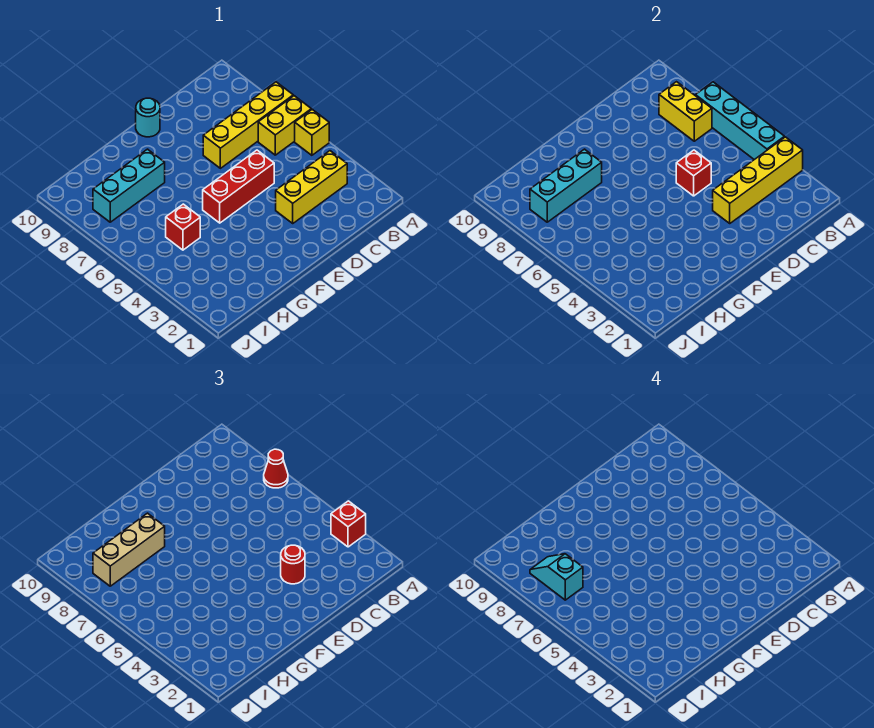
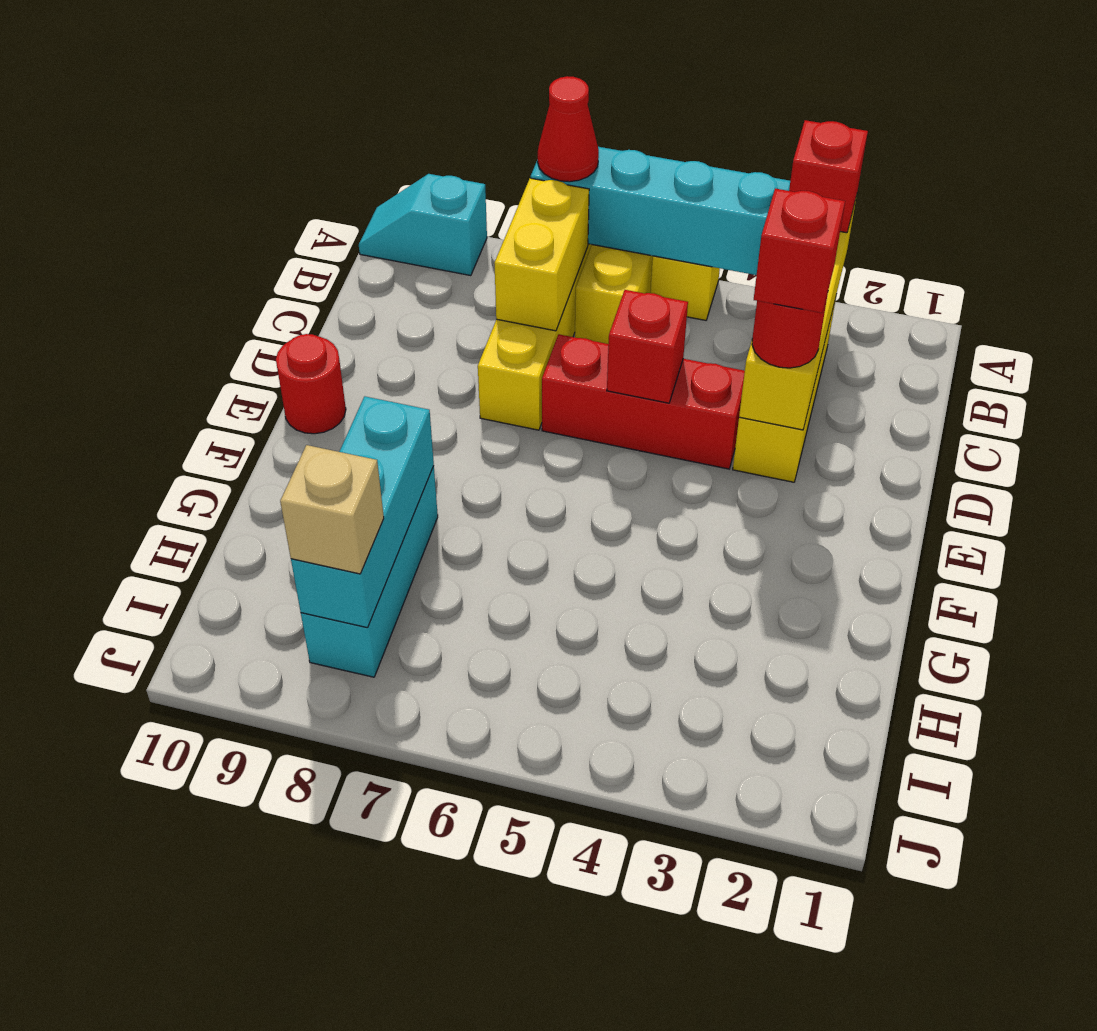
yellow 1x2 brick [659,82,712,141] -> yellow 1x2 brick turned to [494,178,589,331]
red 1x3 brick [203,150,274,223] -> red 1x3 brick turned to [542,334,745,469]
cyan 1x1 round brick [136,98,160,137] -> red 1x1 round brick [276,334,346,434]
tan 1x3 brick [93,513,165,586] -> tan 1x1 brick [280,445,384,574]
red 1x1 brick [166,204,200,250] -> red 1x1 brick moved to [754,189,845,313]
cyan 1x2 slope [530,554,583,600] -> cyan 1x2 slope moved to [359,174,487,276]

